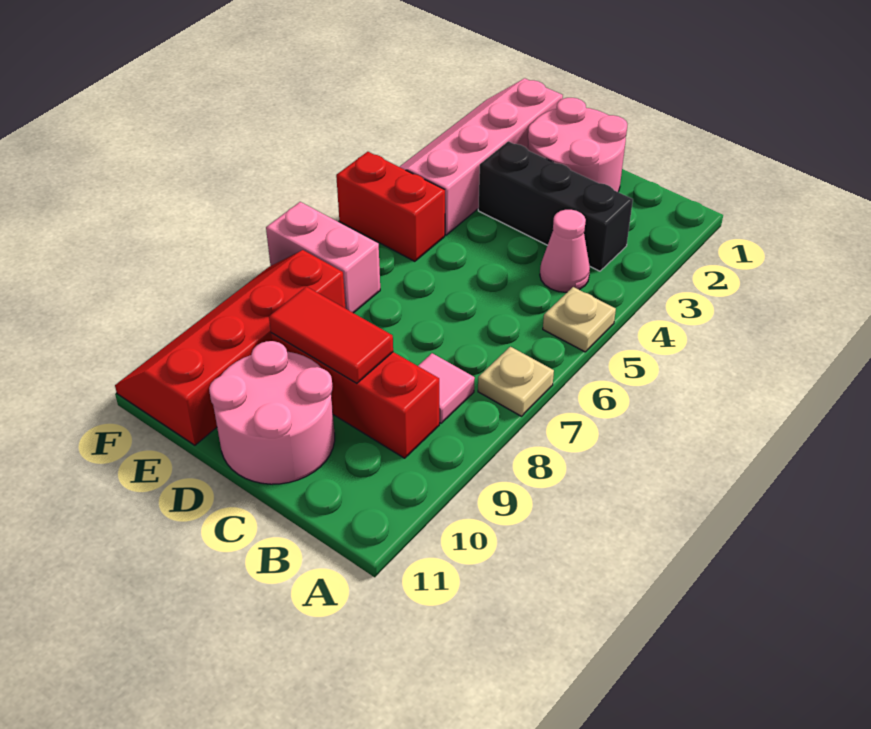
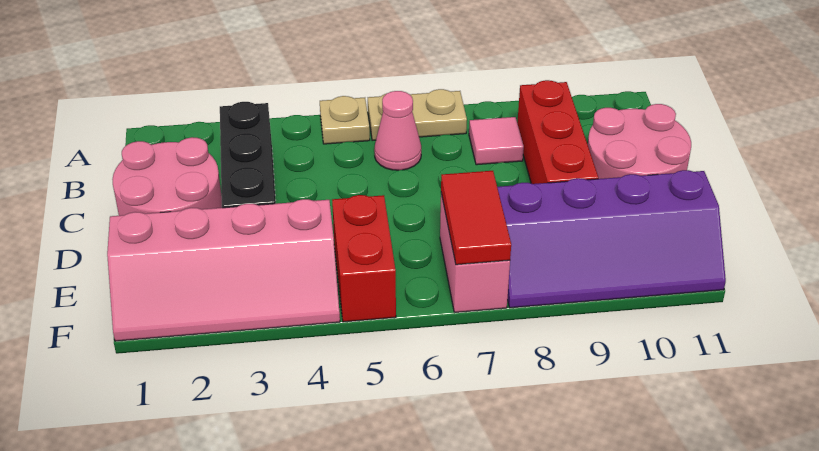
tan 1x1 plate [478,347,554,416] -> tan 1x2 plate [368,89,467,141]
pink 1x1 cone [540,210,590,292] -> pink 1x1 cone moved to [374,91,421,170]
red 1x2 tile [269,287,393,383] -> red 1x2 tile moved to [441,171,511,265]
red 2x4 slope [115,250,345,445] -> purple 2x4 slope [497,170,726,308]

